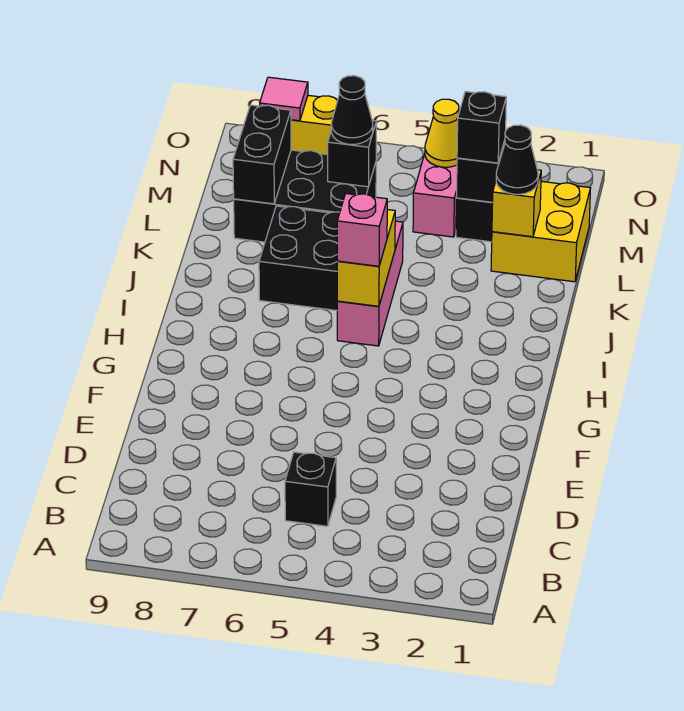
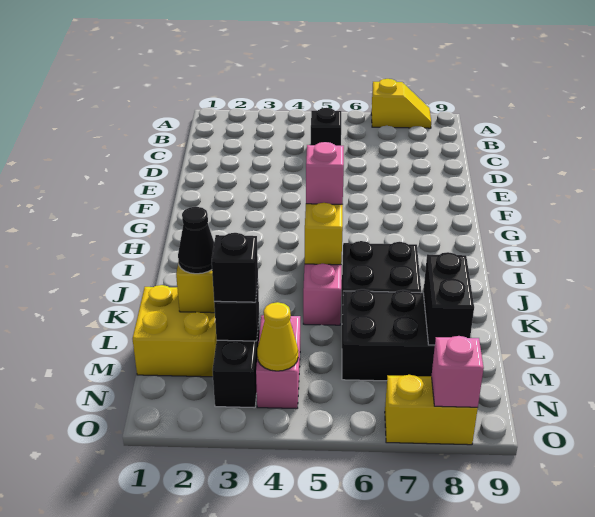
none -> yellow 1x2 slope [371,79,431,128]
black 1x1 brick [328,120,376,187] -> none
black 1x1 cone [331,76,373,144] -> none
pink 1x1 tile [260,77,308,121] -> pink 1x1 brick [432,336,484,408]

